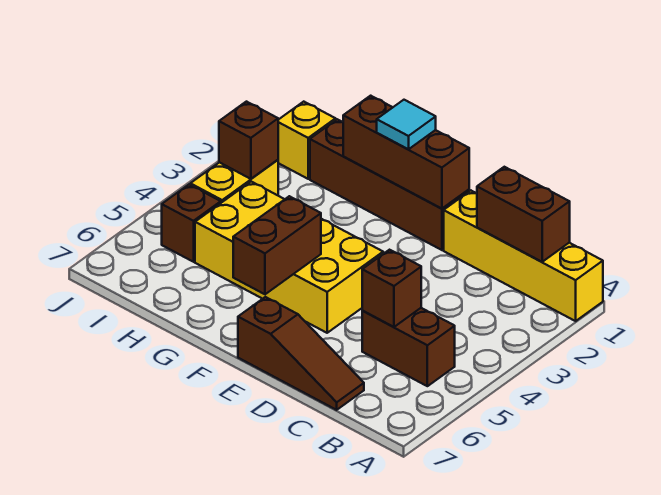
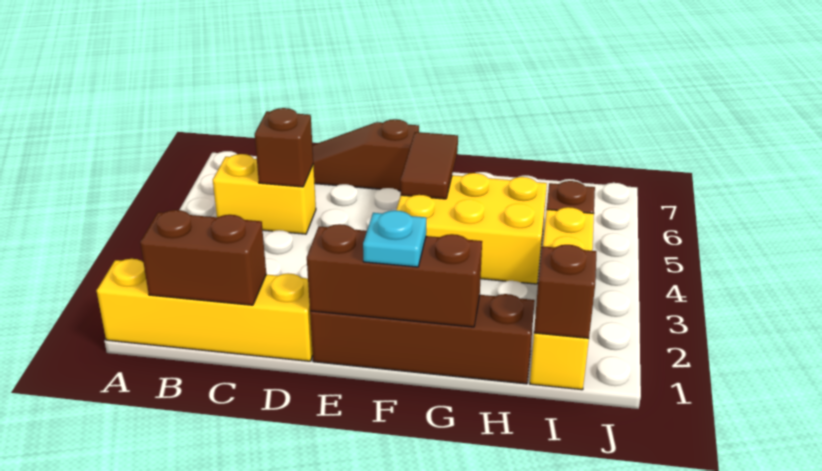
brown 1x2 brick [362,308,455,386] -> yellow 1x2 brick [213,154,316,234]
yellow 2x4 brick [195,182,383,333] -> yellow 2x3 brick [396,173,547,284]
cyan 1x1 tile [377,100,436,149] -> cyan 1x1 plate [363,210,426,267]
brown 1x2 brick [233,196,321,294] -> brown 1x2 tile [400,132,458,199]
brown 1x1 brick [219,102,278,179] -> brown 1x1 brick moved to [534,245,596,338]

